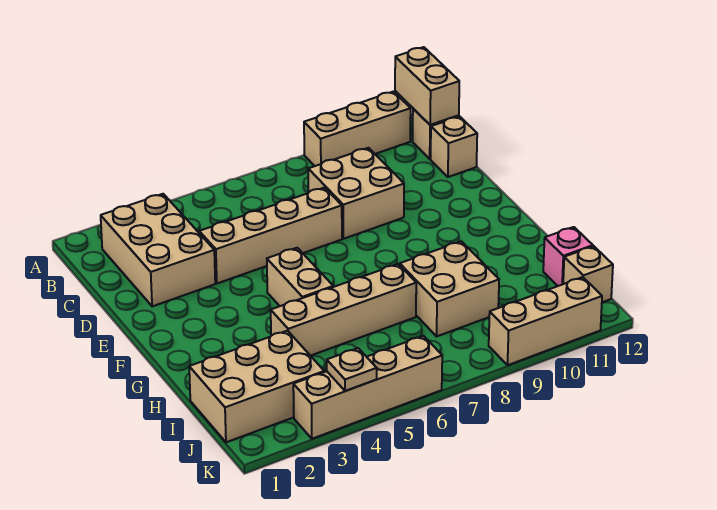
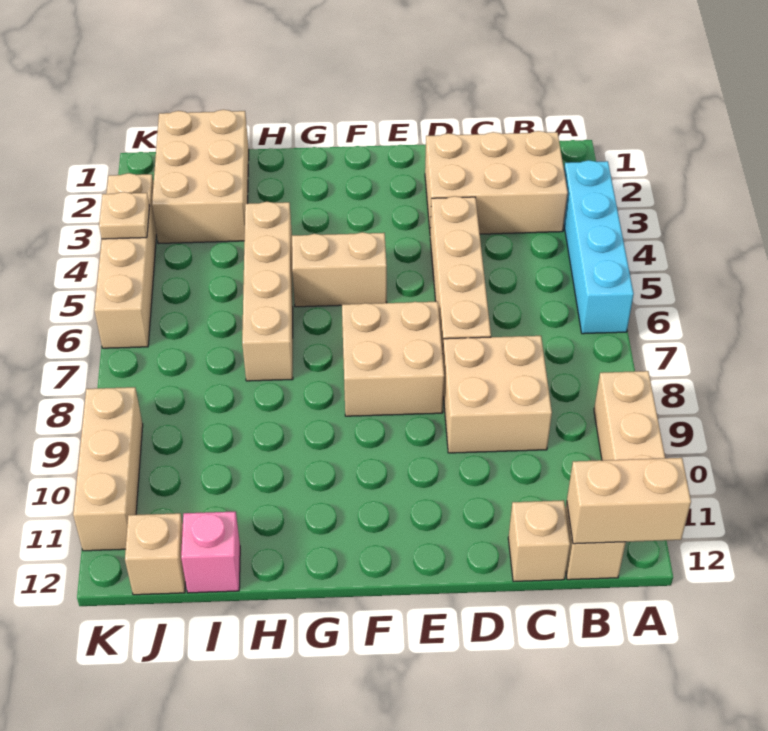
none -> cyan 1x4 brick [564,160,634,334]
tan 2x2 brick [400,241,499,336] -> tan 2x2 brick moved to [342,302,444,416]

